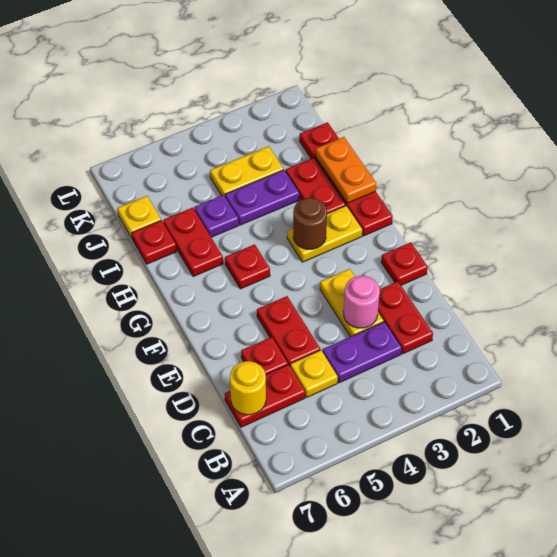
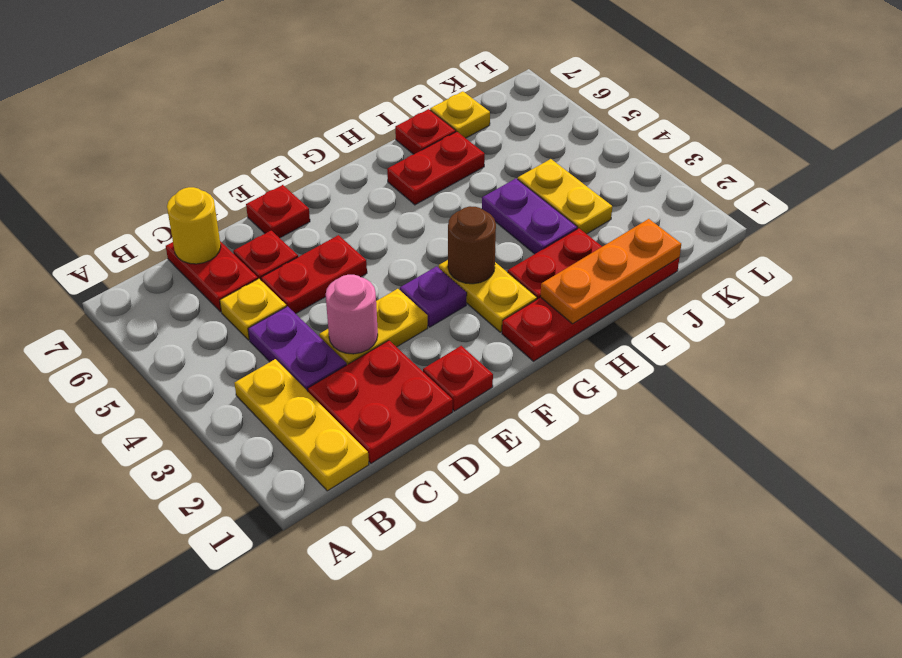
none -> yellow 1x3 plate [234,359,369,491]
red 1x2 plate [378,281,433,354] -> red 2x2 plate [308,341,453,463]
red 1x1 plate [225,244,270,289] -> red 1x1 plate moved to [246,185,310,238]
orange 1x2 plate [316,137,376,203] -> orange 1x3 plate [540,219,681,324]
purple 1x1 plate [194,195,239,237] -> purple 1x1 plate moved to [400,266,467,327]

